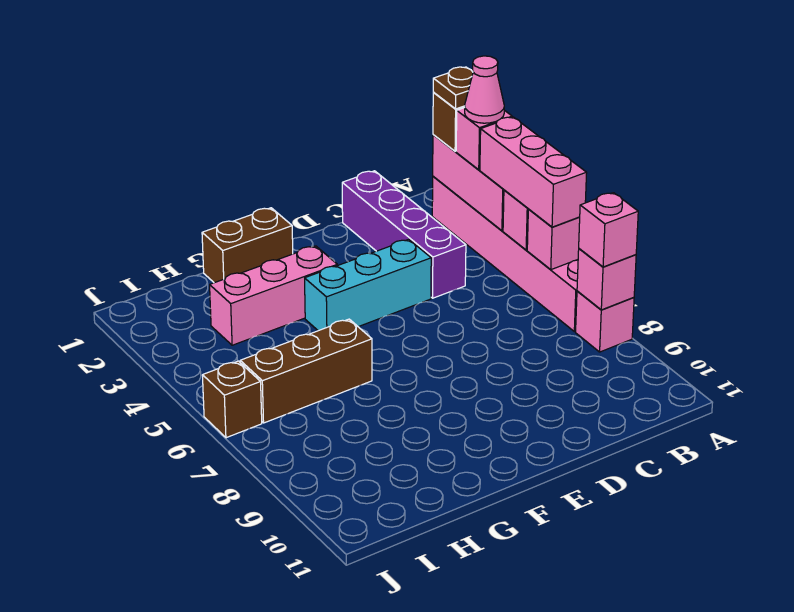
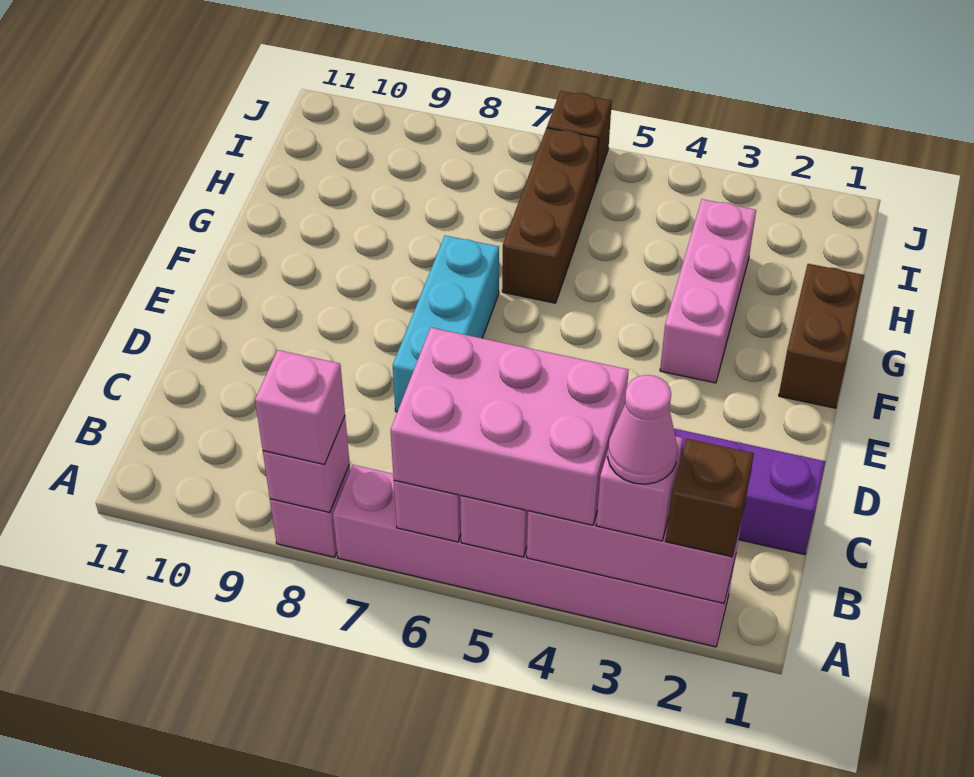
brown 1x1 plate [433,67,473,109] -> none
pink 1x3 brick [480,117,587,227] -> pink 2x3 brick [391,328,629,525]
cyan 1x3 brick [305,239,431,331] -> cyan 1x3 brick moved to [393,236,499,412]

